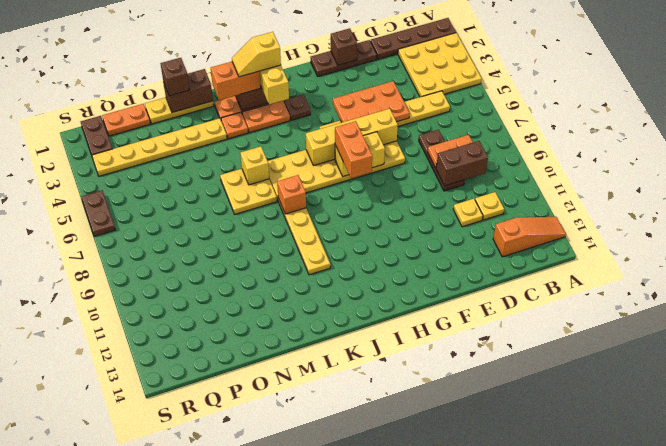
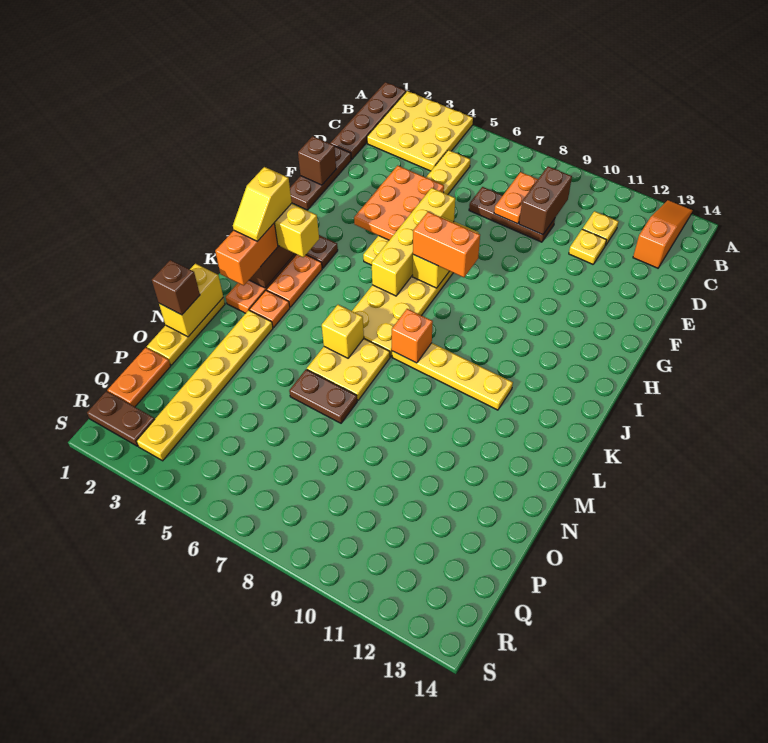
brown 1x2 brick [163,69,213,113] -> yellow 1x2 brick [159,264,223,337]
brown 1x2 plate [82,190,115,237] -> brown 1x2 plate moved to [289,369,357,423]

